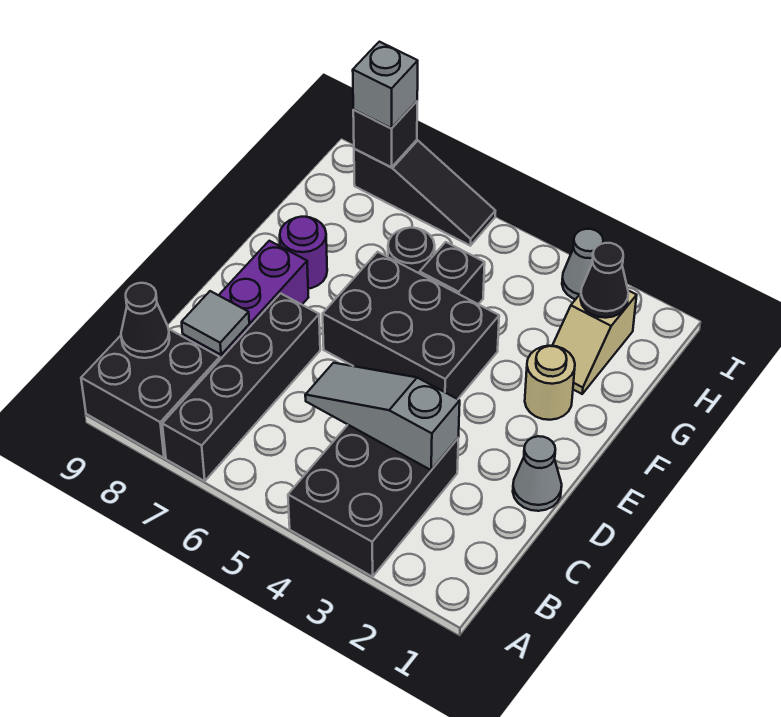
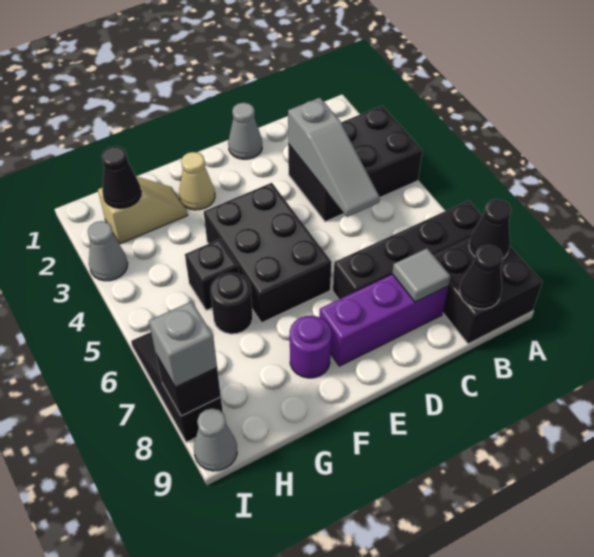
none -> black 1x1 cone [469,199,511,259]
tan 1x1 round brick [525,346,575,420] -> tan 1x1 cone [179,152,215,210]
none -> grey 1x1 cone [194,408,237,471]

